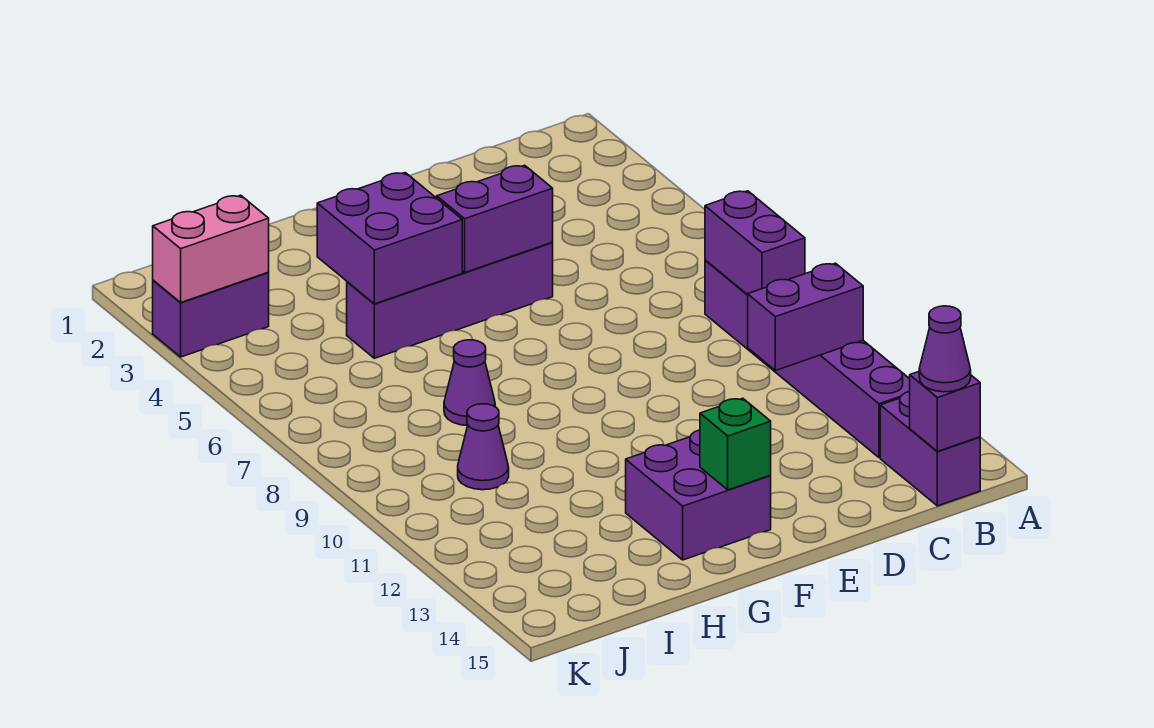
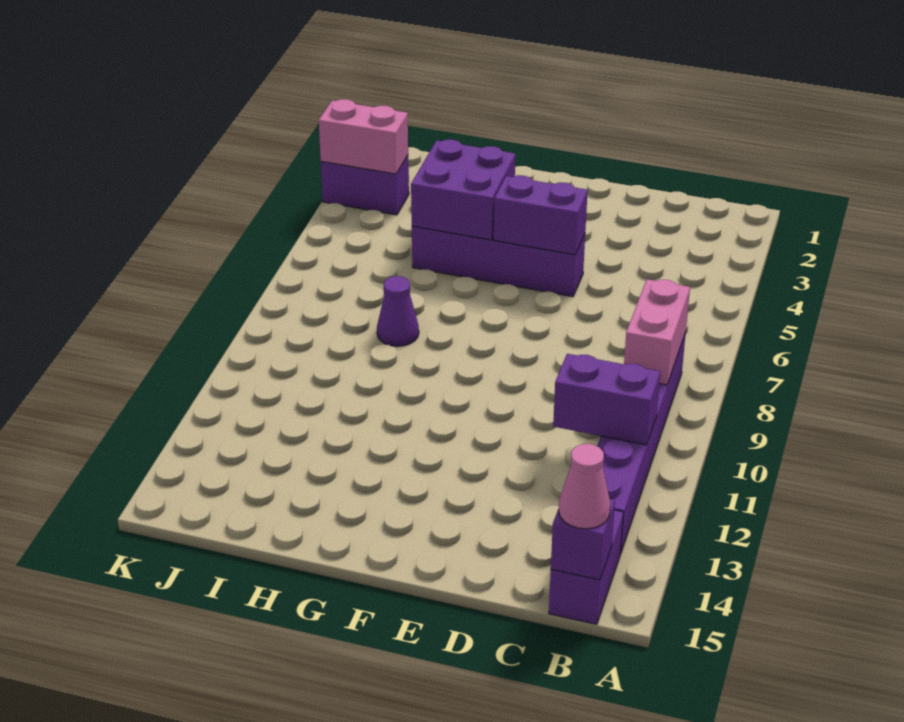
purple 1x2 brick [705,191,805,295] -> pink 1x2 brick [624,279,690,385]
purple 1x1 cone [919,306,971,392] -> pink 1x1 cone [559,444,610,529]
purple 2x2 brick [626,430,771,560] -> none
green 1x1 brick [700,398,771,490] -> none
purple 1x1 cone [458,404,509,490] -> none

